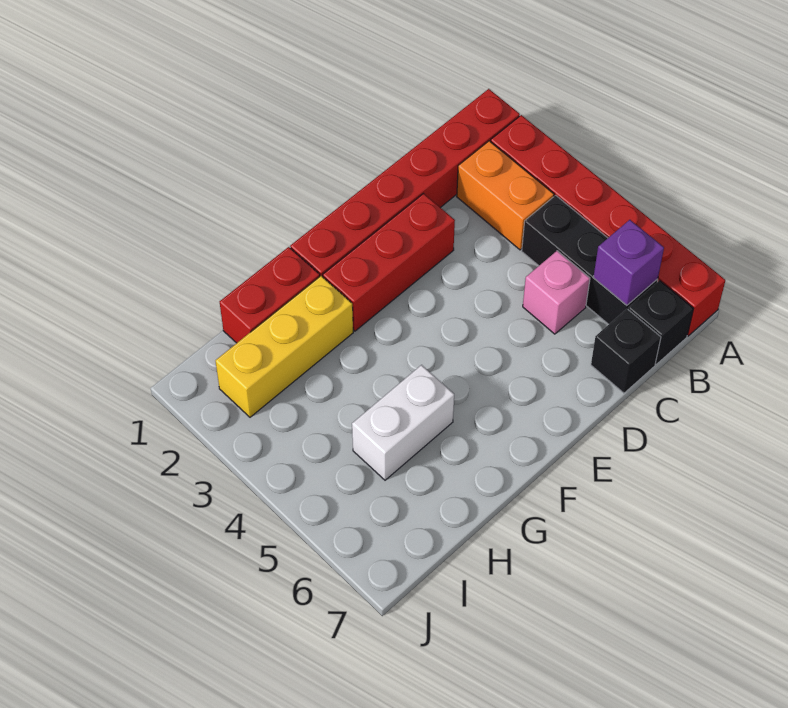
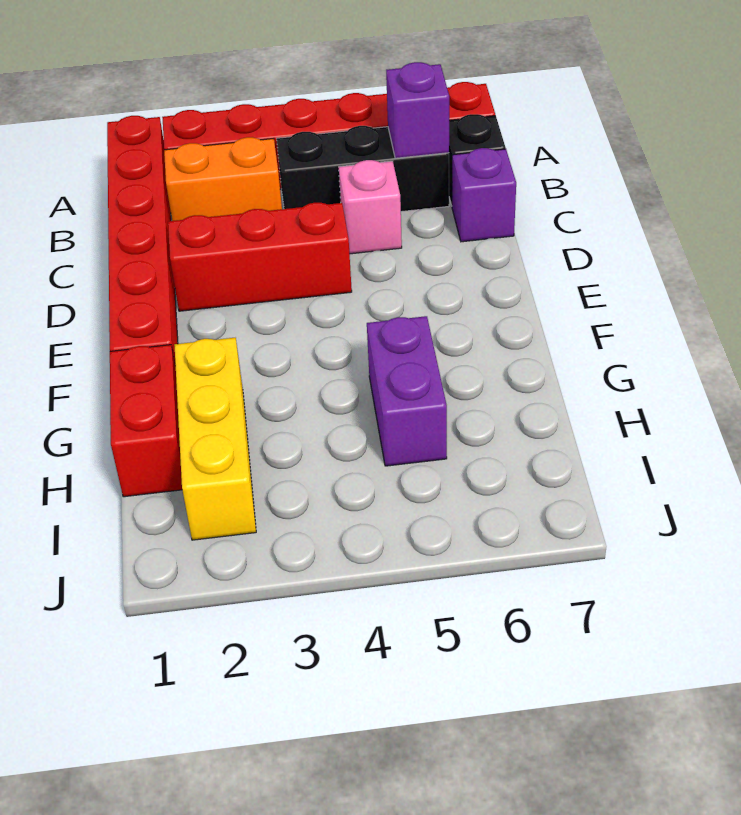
black 1x1 brick [591,309,661,393] -> purple 1x1 brick [452,148,516,242]
red 1x3 brick [323,194,455,331] -> red 1x3 brick turned to [168,203,352,311]
white 1x2 brick [352,365,454,480] -> purple 1x2 brick [367,316,447,466]

